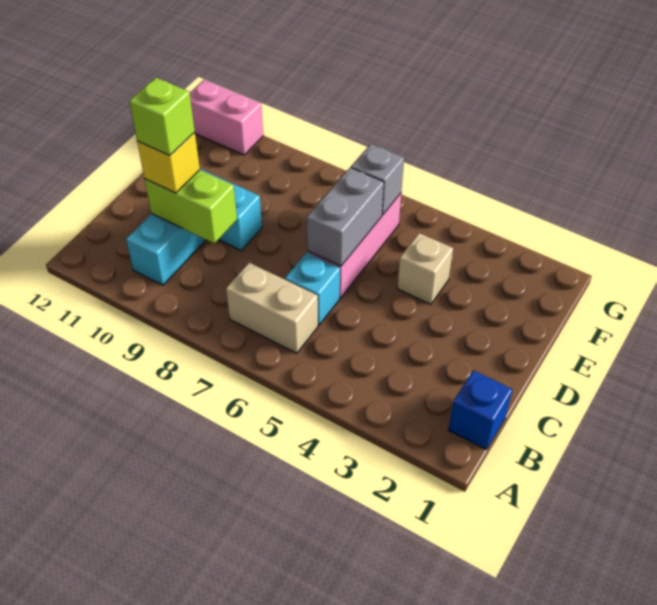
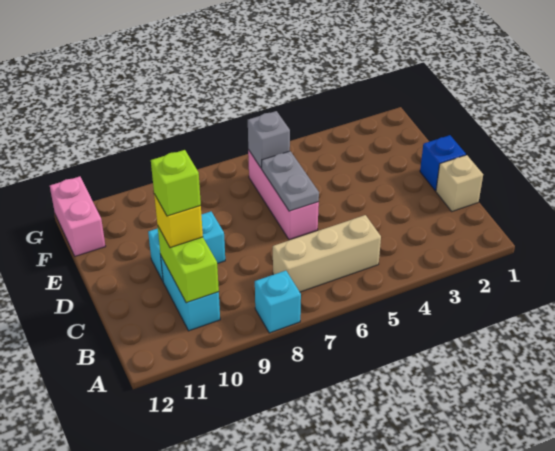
blue 1x1 brick [448,370,513,450] -> blue 1x1 brick moved to [420,135,466,191]
tan 1x2 brick [226,263,318,353] -> tan 1x3 brick [273,215,381,292]
cyan 1x1 brick [285,253,340,325] -> cyan 1x1 brick moved to [255,271,301,333]
lime 1x2 brick [145,170,237,244] -> lime 1x2 brick turned to [158,227,219,303]
grey 1x2 brick [307,168,384,266] -> grey 1x2 plate [262,151,319,211]
tan 1x1 brick [397,233,453,304] -> tan 1x1 brick moved to [436,155,483,211]
pink 1x2 brick [190,80,263,155] -> pink 1x2 brick turned to [50,177,106,256]

